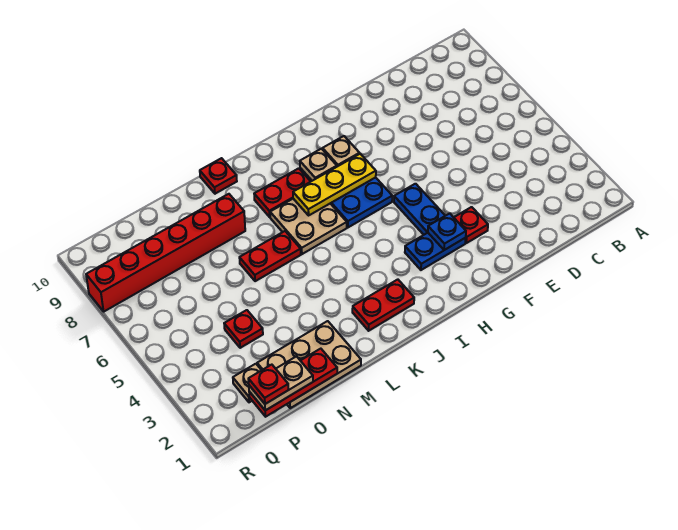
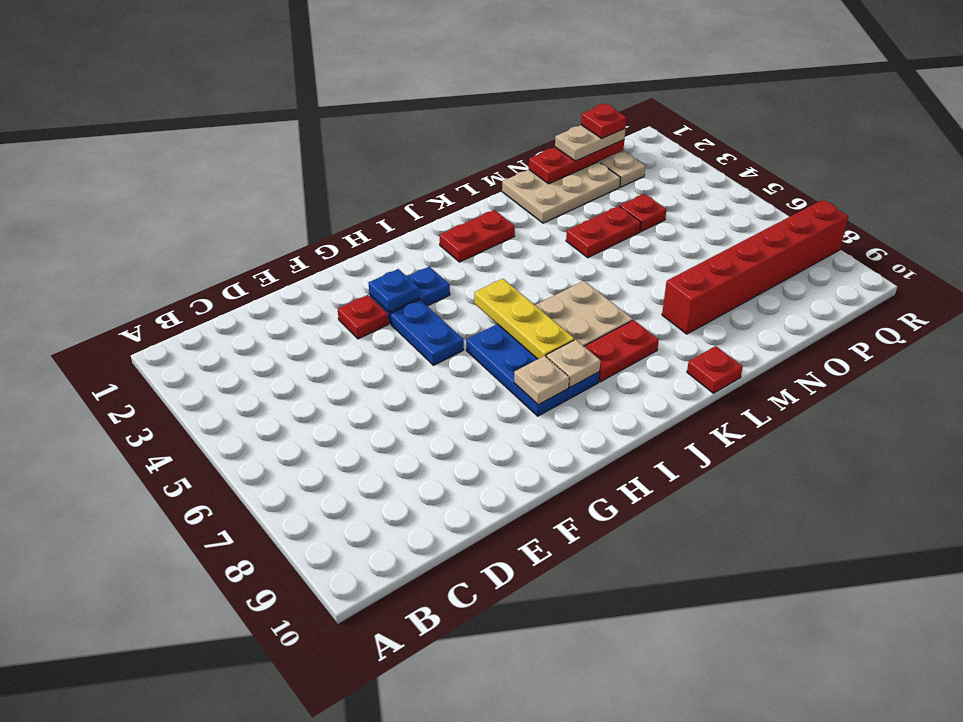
yellow 1x3 plate [293,154,376,215] -> yellow 1x3 plate turned to [474,279,574,359]
red 1x2 plate [239,231,301,281] -> red 1x2 plate moved to [566,206,641,258]

